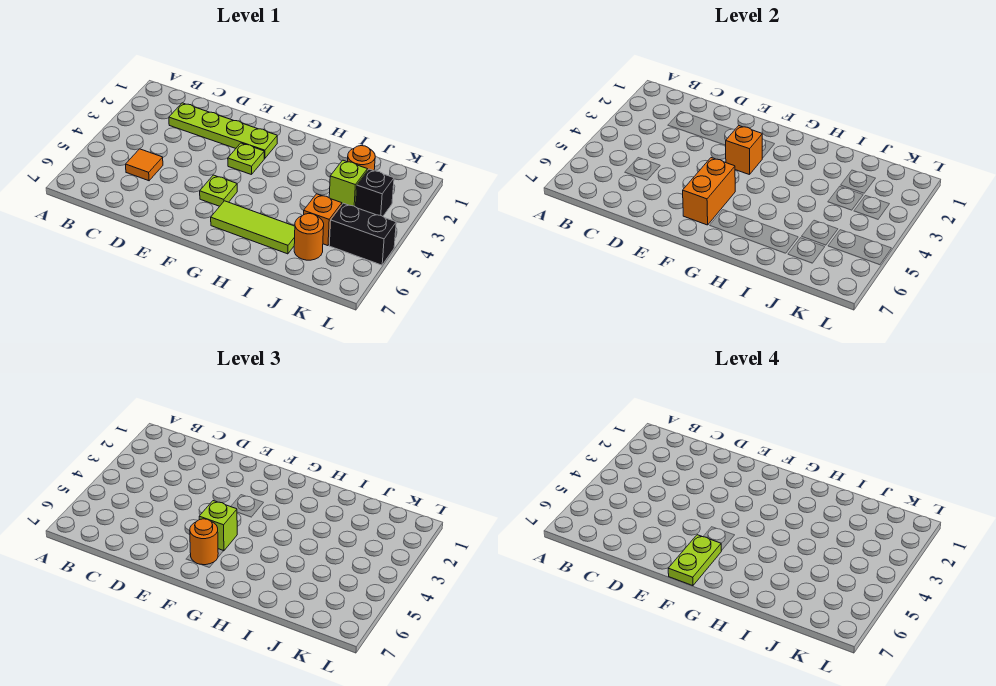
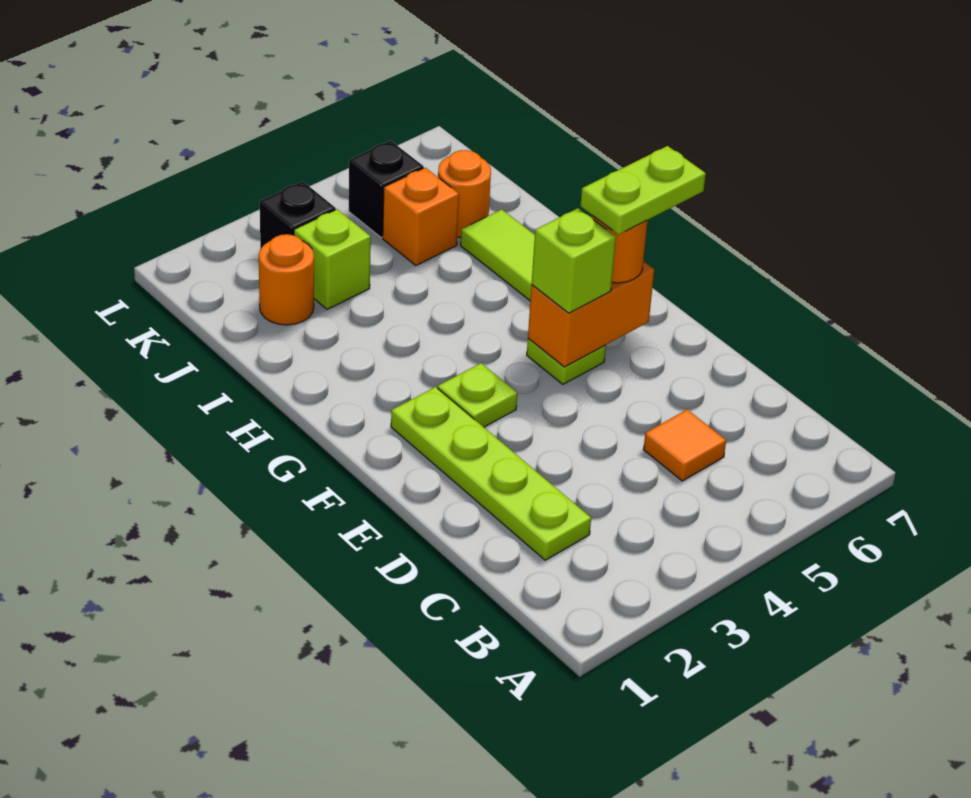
orange 1x1 brick [726,126,762,175] -> none
black 1x2 brick [329,203,396,265] -> black 1x1 brick [349,141,424,237]

